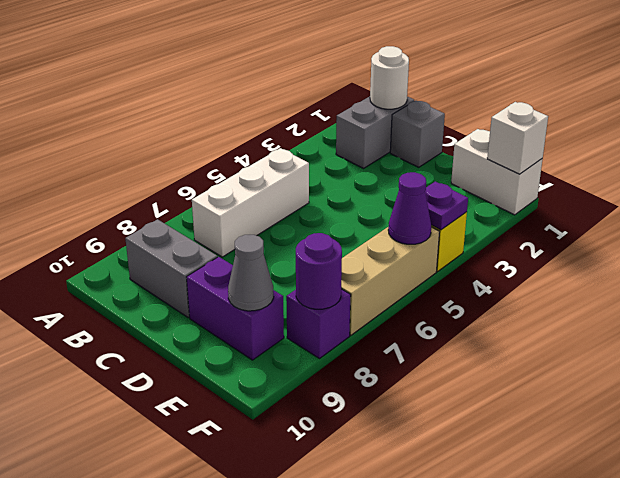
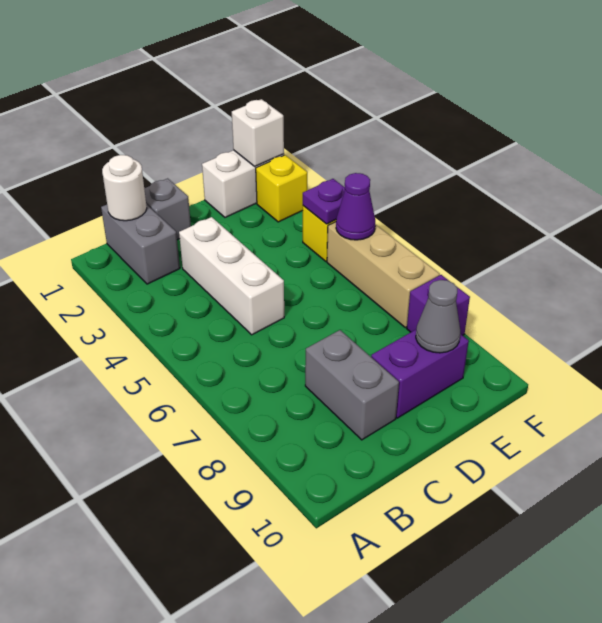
white 1x3 brick [192,148,309,257] -> white 1x3 brick moved to [179,217,284,335]
grey 1x2 brick [125,219,217,318] -> grey 1x2 brick turned to [305,330,399,440]
none -> yellow 1x1 brick [256,155,307,222]
purple 1x1 round brick [296,233,342,309] -> none

